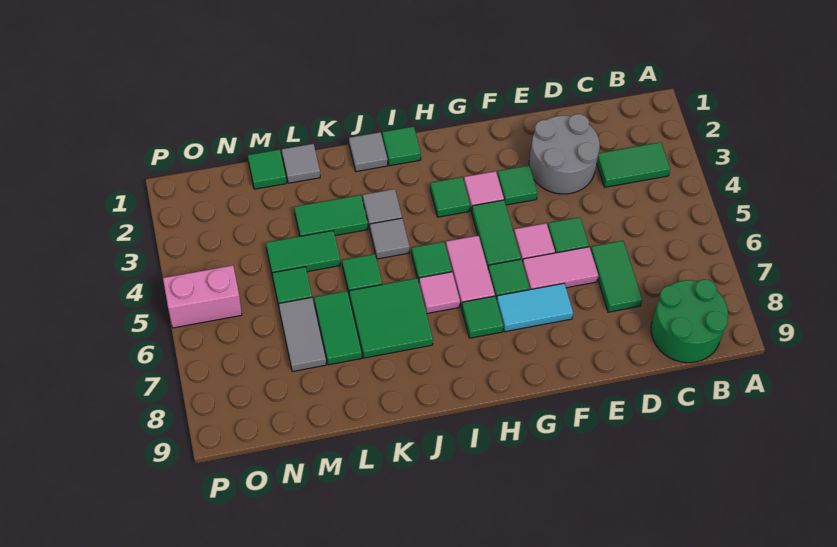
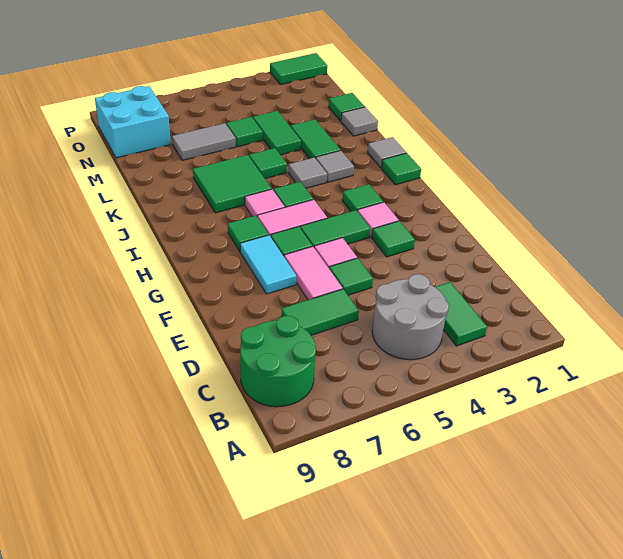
grey 2x2 round brick [529,114,600,194] -> grey 2x2 round brick moved to [372,274,449,360]
green 1x2 tile [314,291,362,365] -> green 1x2 tile moved to [270,53,327,85]
none -> cyan 2x2 brick [95,86,171,158]
pink 1x2 brick [163,265,242,328] -> none

